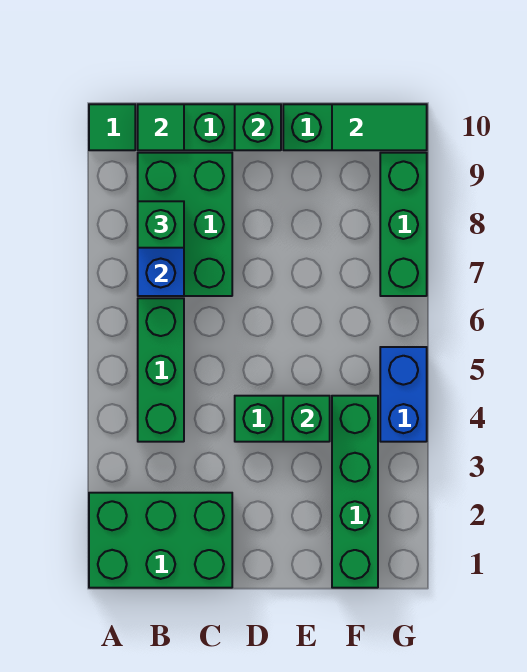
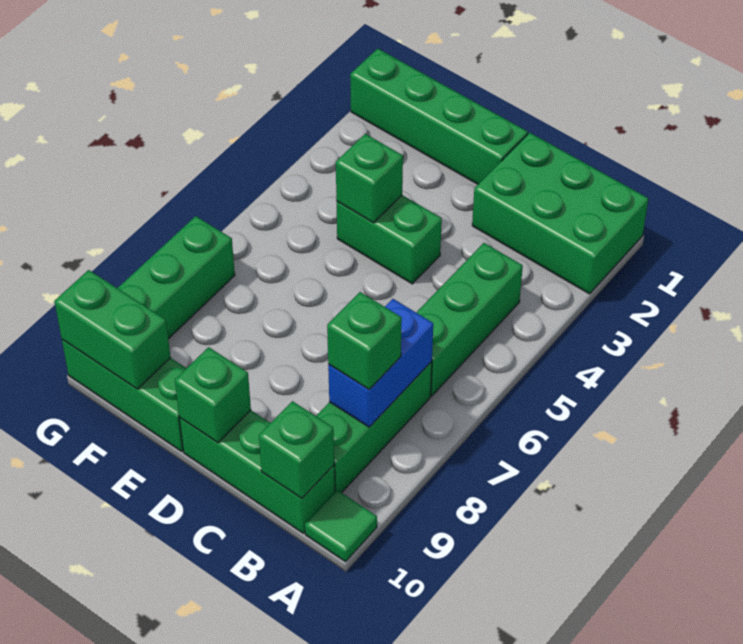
green 2x3 brick [138,153,232,296] -> green 1x3 brick [316,362,432,493]
green 1x1 tile [138,104,184,150] -> green 1x1 brick [259,401,334,498]
green 1x4 brick [332,396,378,588] -> green 1x4 brick turned to [350,49,528,184]
green 1x2 tile [332,104,427,150] -> green 1x2 brick [54,270,171,389]
blue 1x2 brick [380,347,427,442] -> none

